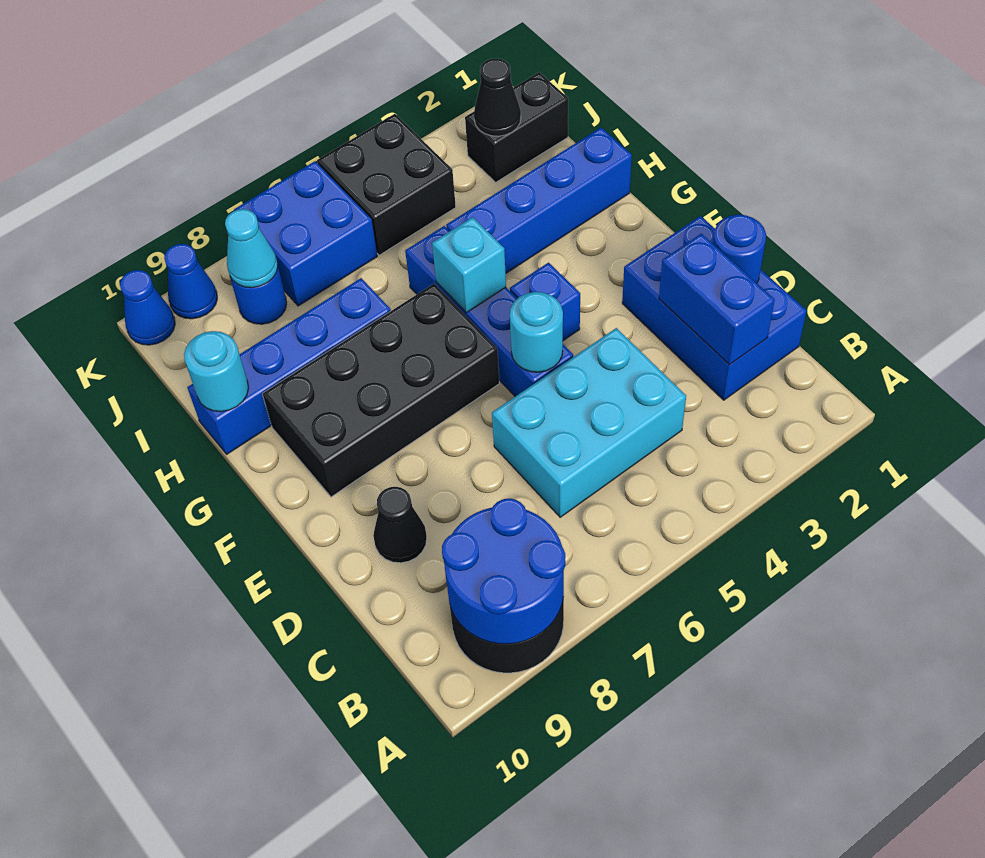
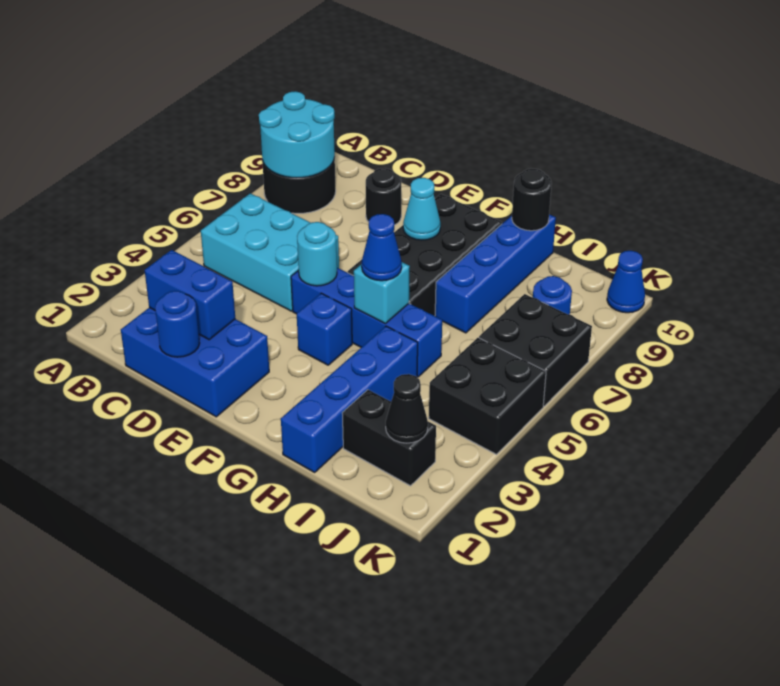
blue 2x2 round brick [442,499,565,644] -> cyan 2x2 round brick [259,91,335,178]
cyan 2x3 brick [492,328,686,517] -> cyan 2x3 brick turned to [201,193,339,311]
black 1x1 cone [373,487,427,563] -> black 1x1 round brick [366,168,401,225]
cyan 1x1 round brick [184,331,248,412] -> black 1x1 round brick [512,169,552,231]
black 1x2 brick [465,72,568,182] -> black 1x2 brick turned to [342,390,436,486]
blue 2x2 brick [234,161,377,306] -> black 2x2 brick [479,294,592,406]
cyan 1x1 cone [225,209,278,288] -> cyan 1x1 cone moved to [403,178,441,240]
blue 1x1 cone [164,244,217,319] -> blue 1x1 cone moved to [362,214,402,281]

